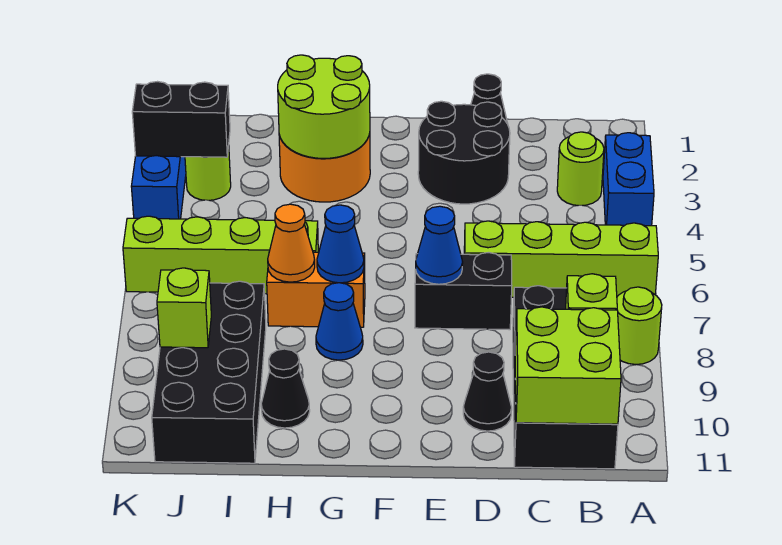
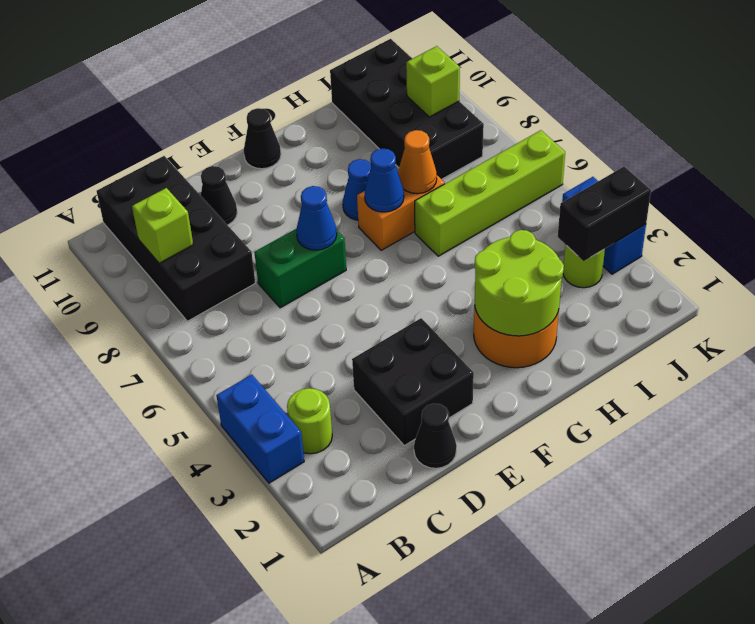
lime 1x4 brick [464,221,658,297] -> none
lime 1x1 round brick [617,287,662,364] -> none
lime 2x2 brick [515,307,621,424] -> none
black 2x2 round brick [418,101,510,204] -> black 2x2 brick [352,318,474,446]
black 1x2 brick [415,253,512,330] -> green 1x2 brick [254,229,346,308]
black 1x1 cone [261,349,310,428] -> black 1x1 cone moved to [244,108,281,169]

